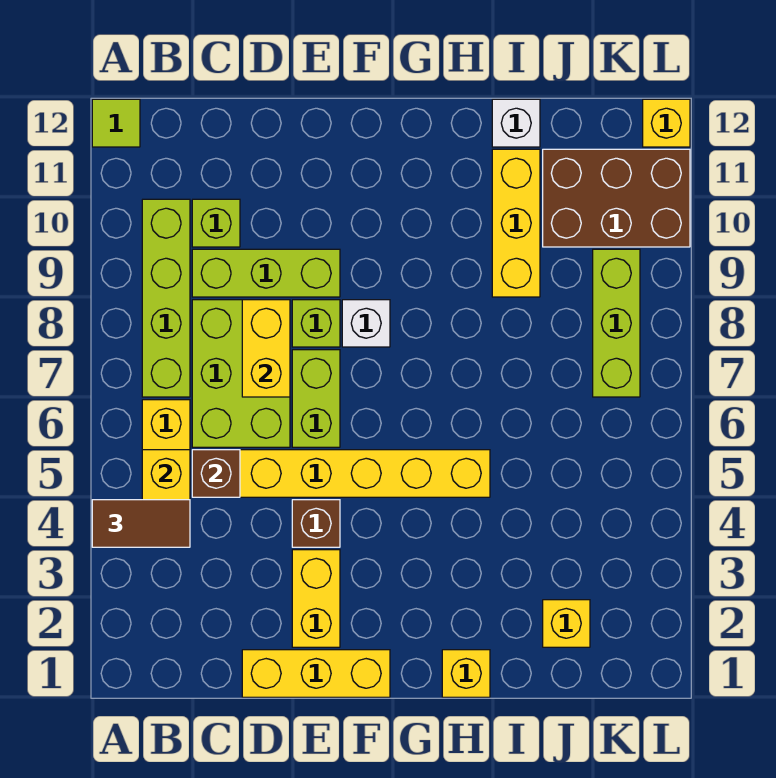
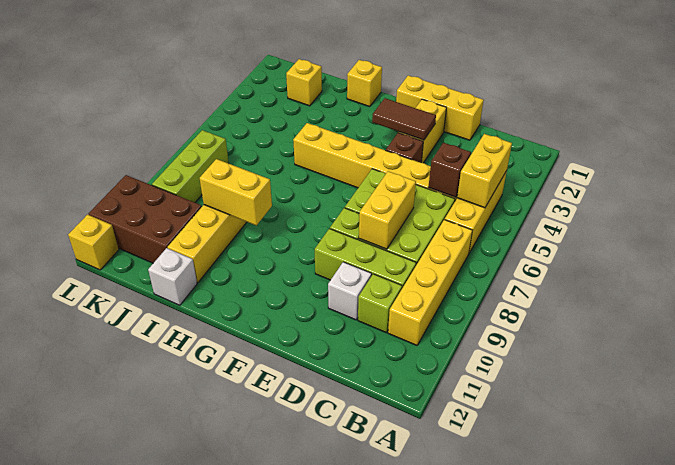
brown 1x2 tile [92,500,190,547] -> brown 1x2 tile moved to [372,98,436,140]
lime 1x1 tile [92,99,140,147] -> none
lime 1x4 brick [142,199,190,397] -> yellow 1x4 brick [388,220,472,345]
white 1x1 brick [342,300,390,347] -> white 1x1 brick moved to [328,262,372,320]
none -> yellow 1x2 brick [200,159,272,226]

